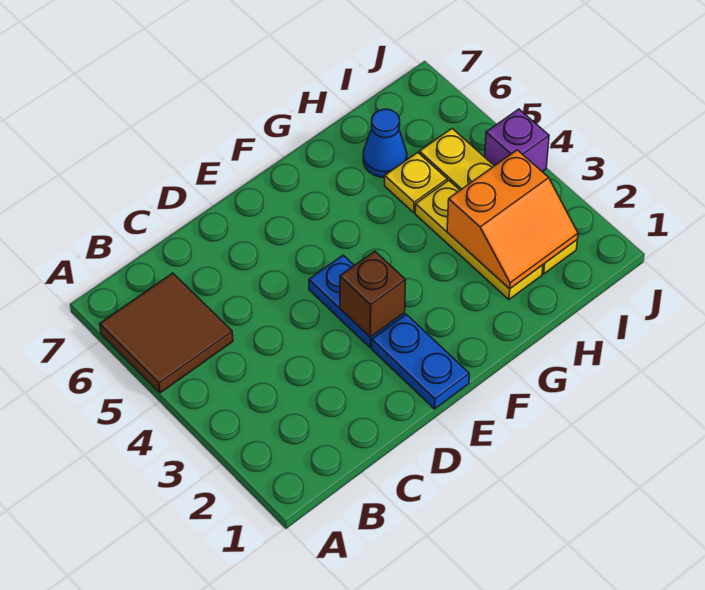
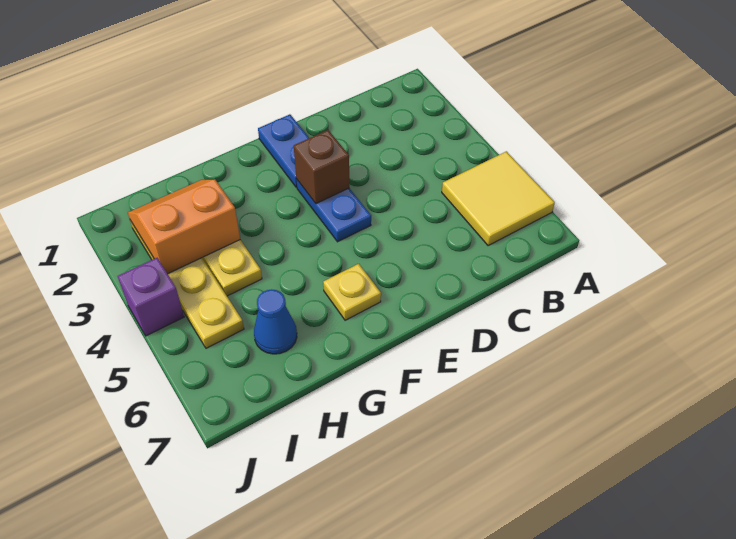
brown 2x2 tile [100,273,233,393] -> yellow 2x2 tile [442,151,555,246]
yellow 1x1 plate [385,152,447,213] -> yellow 1x1 plate moved to [323,264,381,320]

